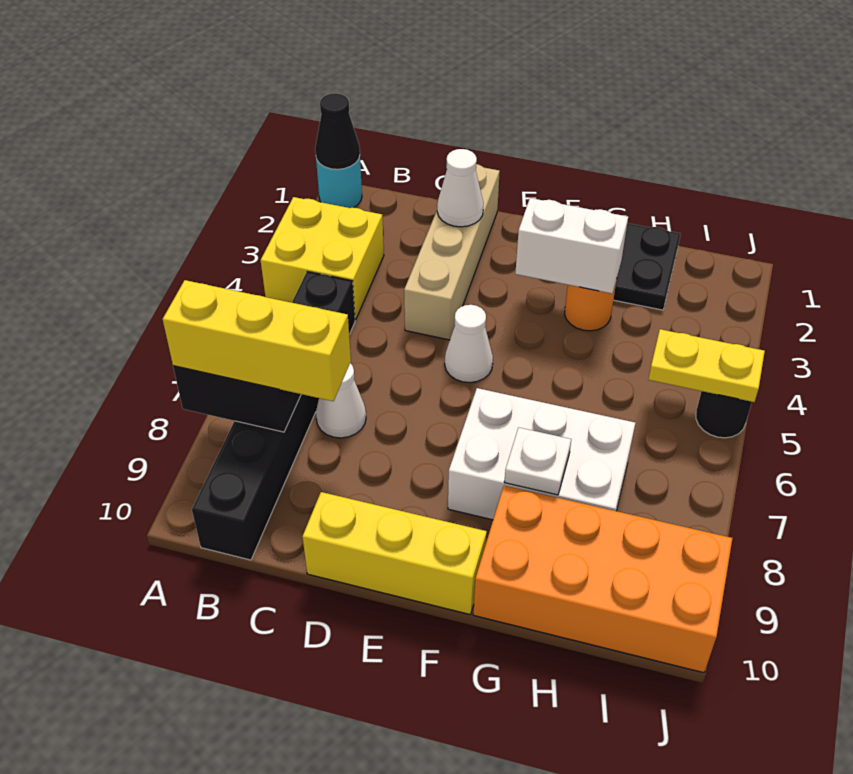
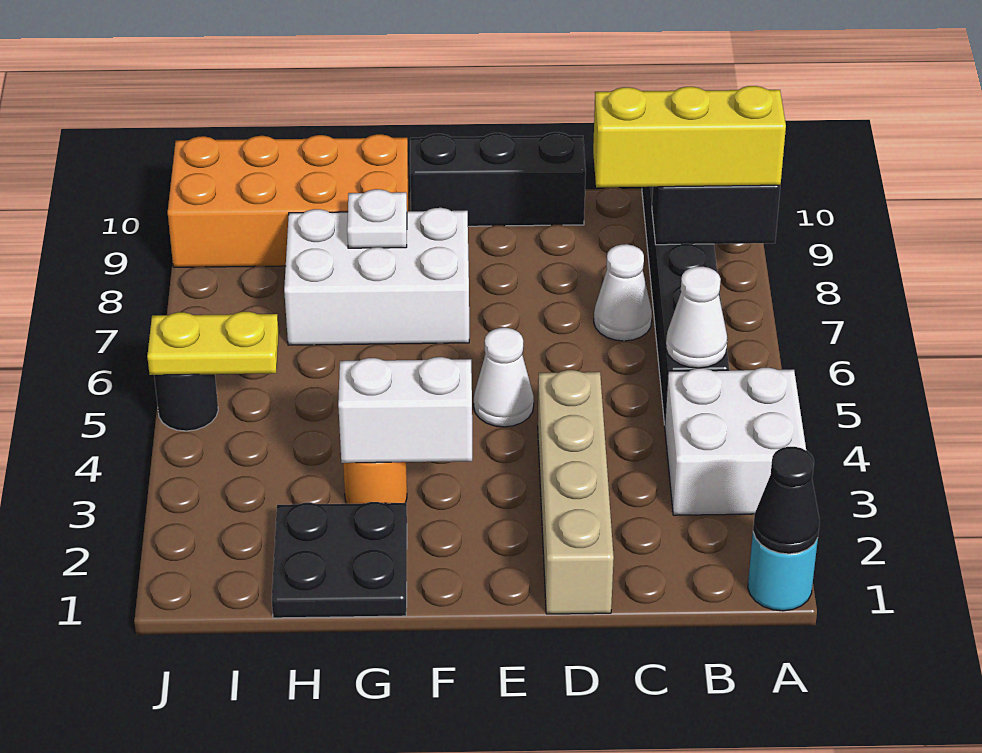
yellow 2x2 brick [261,197,384,320] -> white 2x2 brick [665,368,806,515]
white 1x1 cone [437,149,483,227] -> white 1x1 cone moved to [666,267,728,368]
yellow 1x3 brick [302,492,487,615] -> black 1x3 brick [410,132,586,226]

